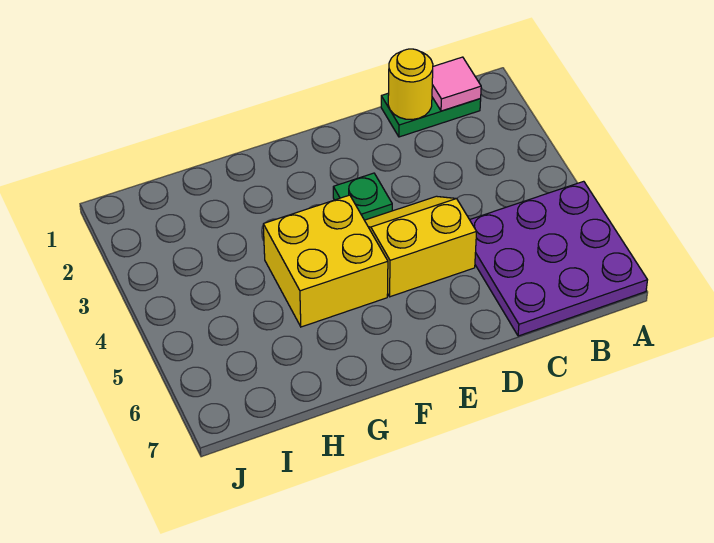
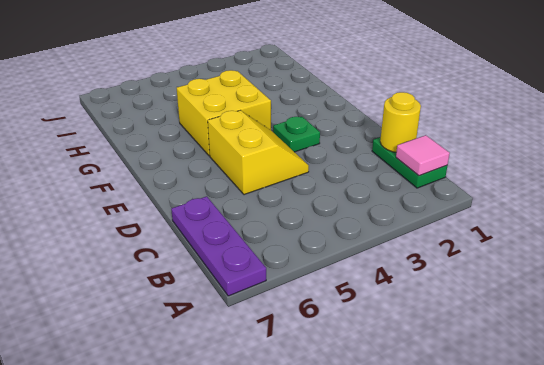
purple 3x3 plate [470,181,647,336] -> purple 1x3 plate [171,196,266,296]

